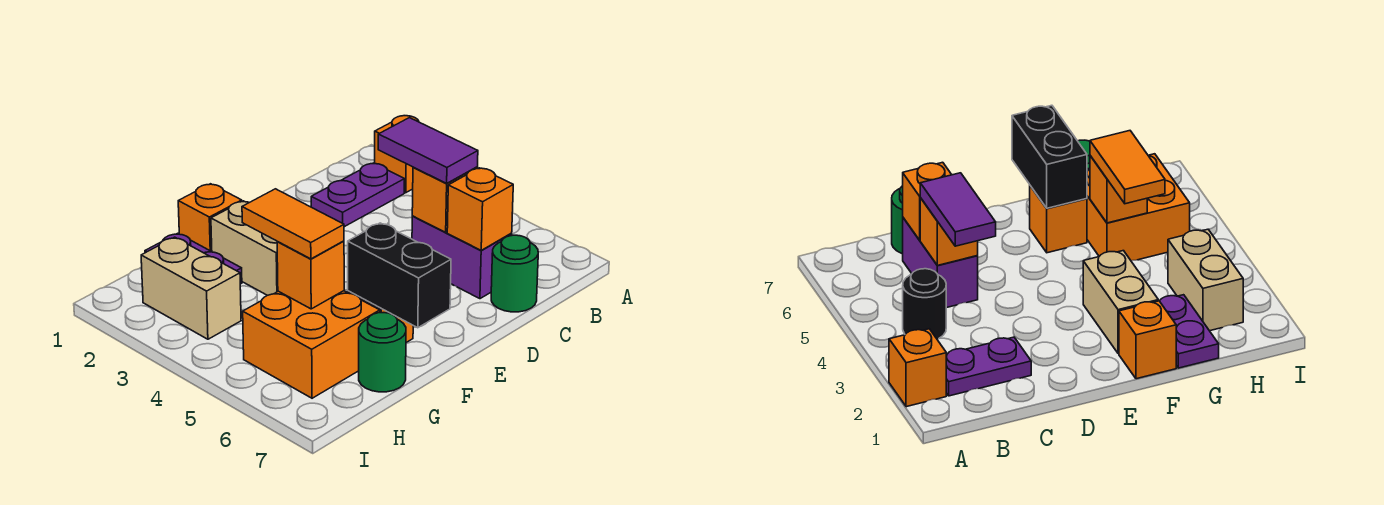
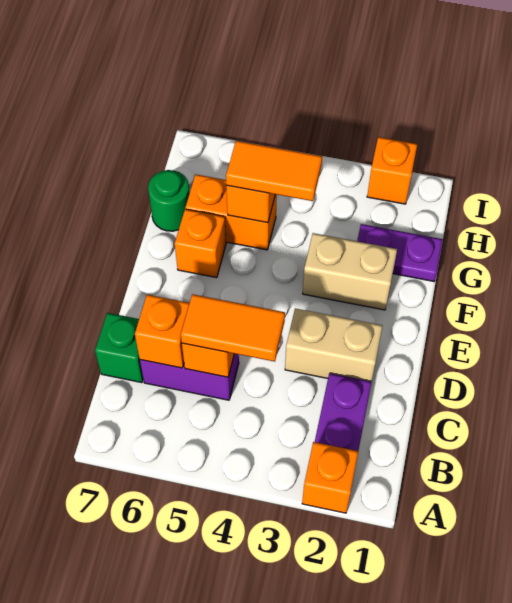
black 1x1 round brick [903,269,946,339] -> none
purple 1x2 tile [378,118,478,183] -> orange 1x2 tile [181,294,285,362]
green 1x1 round brick [491,235,538,312] -> green 1x1 brick [95,313,143,383]
orange 1x1 brick [178,184,242,252] -> orange 1x1 brick moved to [367,137,417,204]
black 1x2 brick [348,223,451,328] -> none
orange 2x2 brick [243,291,380,398] -> orange 1x2 brick [185,175,277,250]
tan 1x2 brick [141,237,241,339] -> tan 1x2 brick moved to [285,308,382,382]

